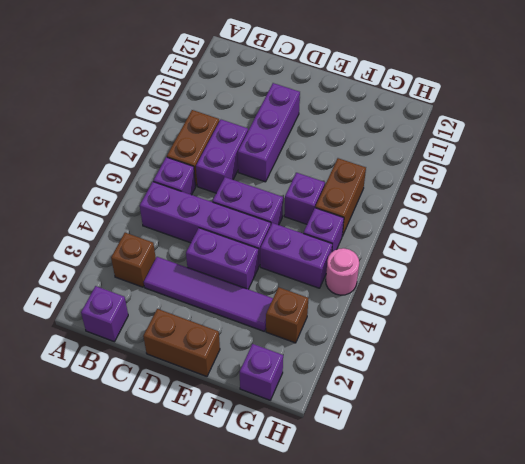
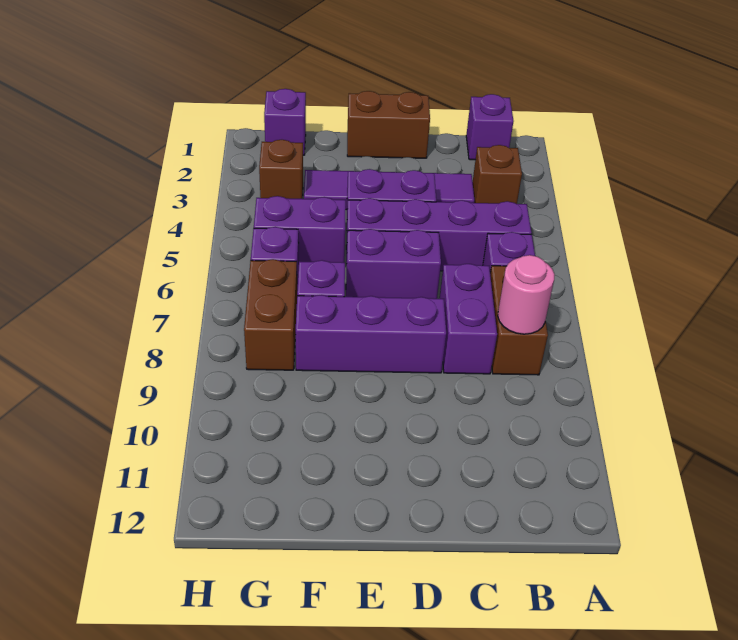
purple 1x3 brick [238,83,300,182] -> purple 1x3 brick turned to [296,295,446,373]
pink 1x1 round brick [326,248,359,295] -> pink 1x1 round brick moved to [498,255,555,334]

